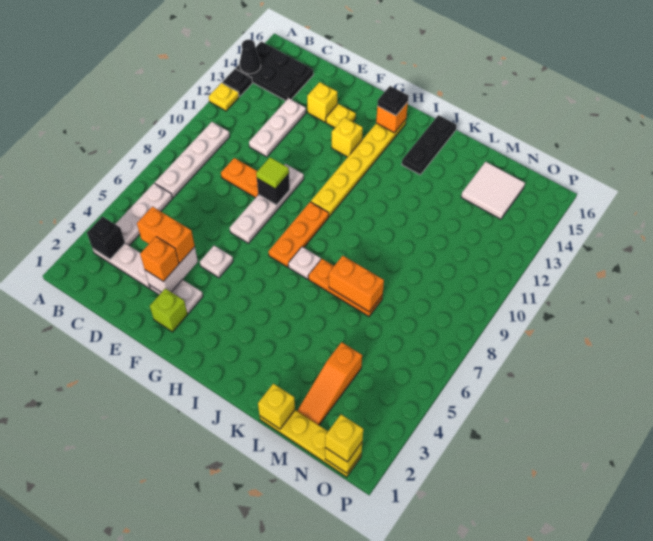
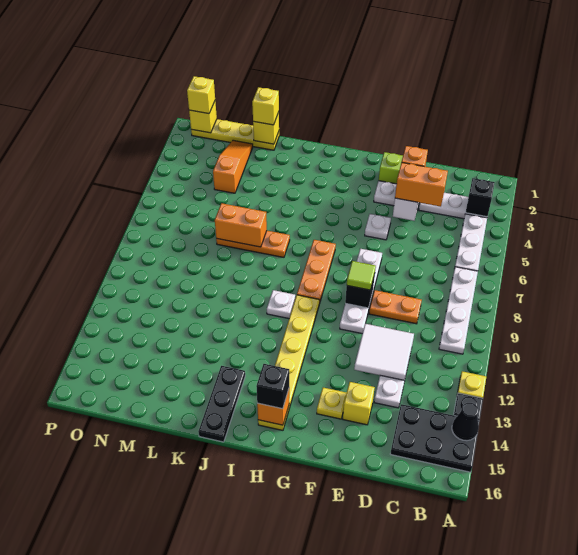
yellow 1x1 brick [332,117,363,157] -> yellow 1x1 brick moved to [252,87,279,125]
black 1x1 plate [377,86,409,116] -> black 1x1 brick [256,364,289,409]
white 1x1 plate [288,247,321,279] -> white 1x1 plate moved to [267,290,295,318]
white 2x2 tile [461,162,525,219] -> white 2x2 tile moved to [354,324,414,381]

